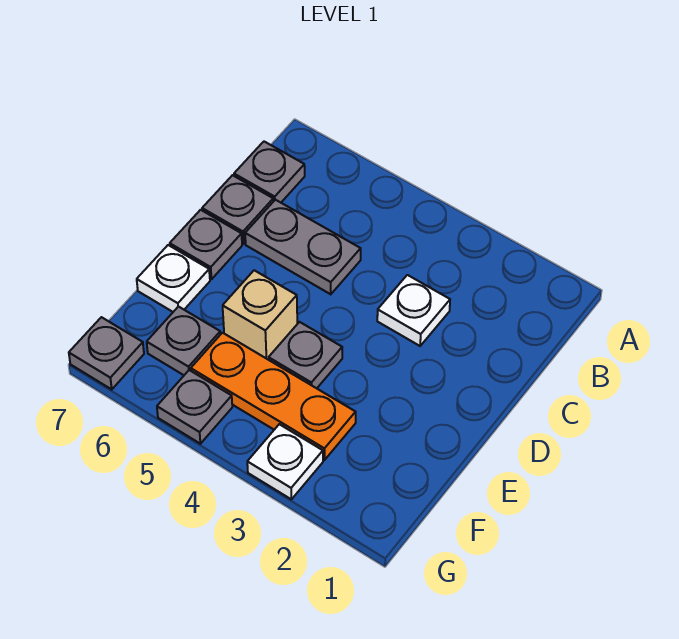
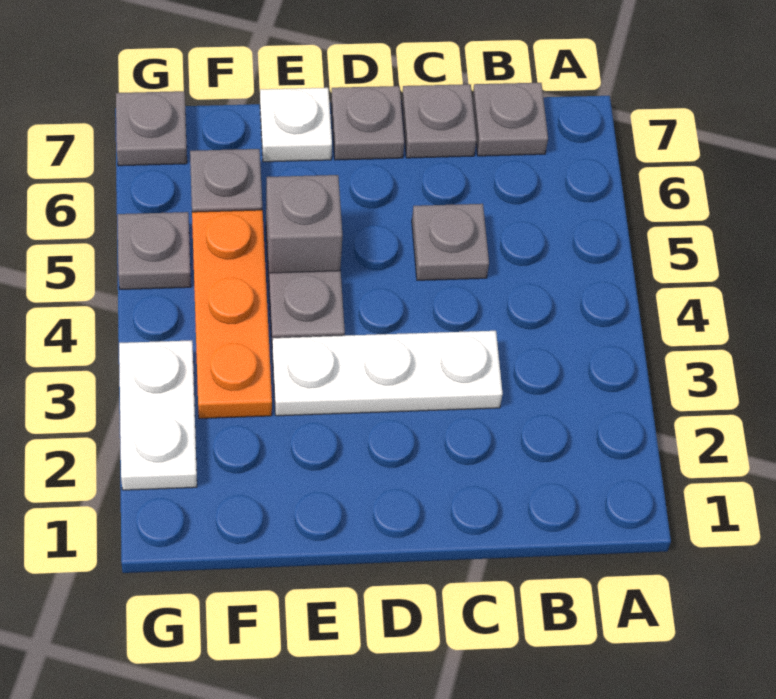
white 1x1 plate [377,275,450,346] -> white 1x3 plate [272,331,503,416]
grey 1x2 plate [245,200,361,294] -> grey 1x1 plate [412,204,489,280]
tan 1x1 brick [223,270,297,360] -> grey 1x1 brick [266,175,343,277]
white 1x1 plate [247,424,323,499] -> white 1x2 plate [119,340,197,490]

